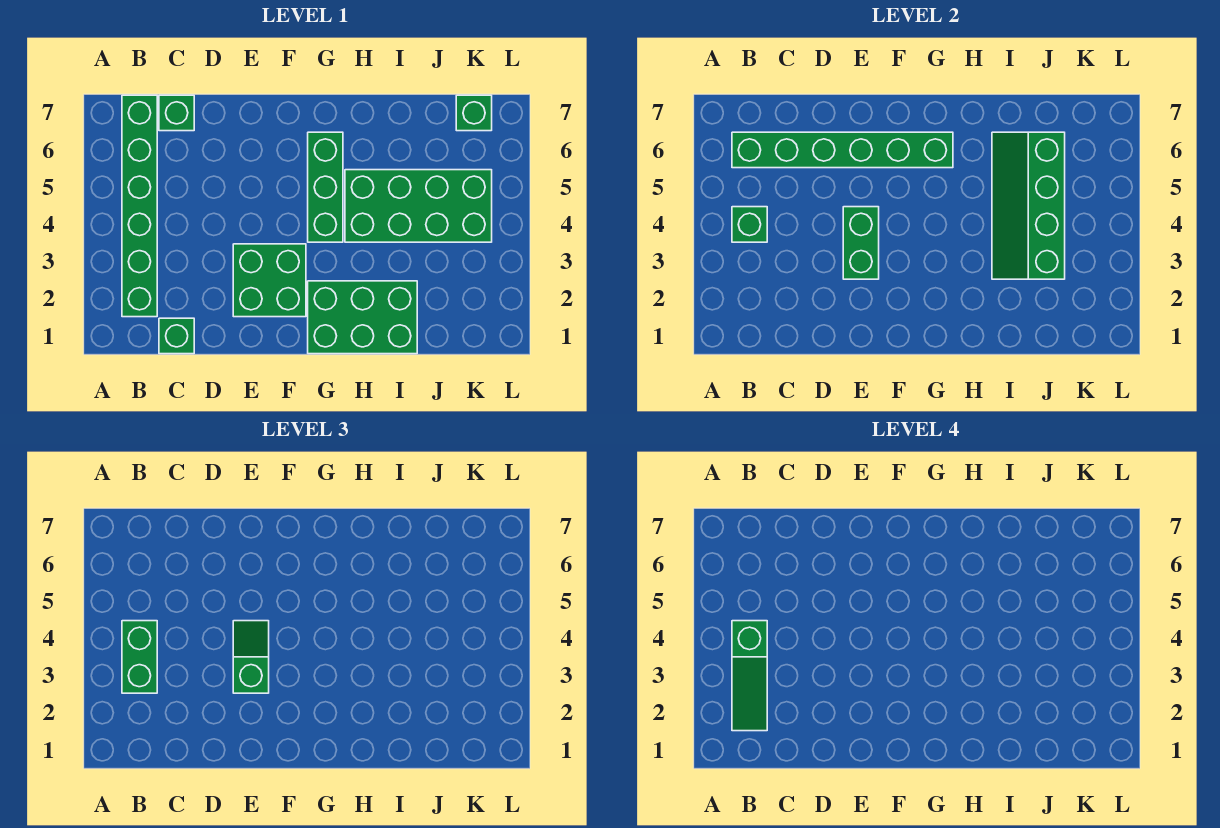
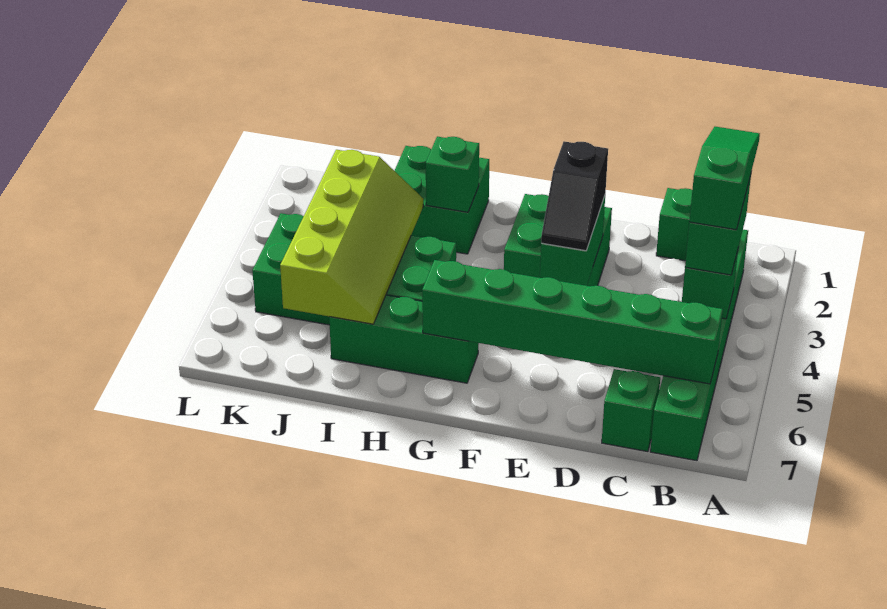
green 1x2 slope [233,621,269,693] -> black 1x2 slope [541,141,608,251]
green 2x3 brick [308,281,417,354] -> green 2x2 brick [395,146,489,254]
green 1x3 brick [308,132,343,242] -> green 1x3 brick turned to [329,295,479,383]
green 2x4 slope [992,132,1065,279] -> lime 2x4 slope [280,150,423,324]
green 1x1 brick [456,95,492,131] -> green 1x1 brick moved to [426,137,479,212]

